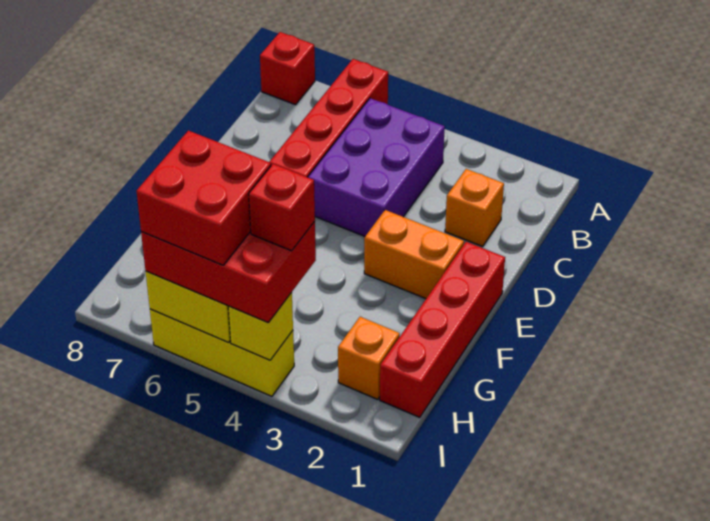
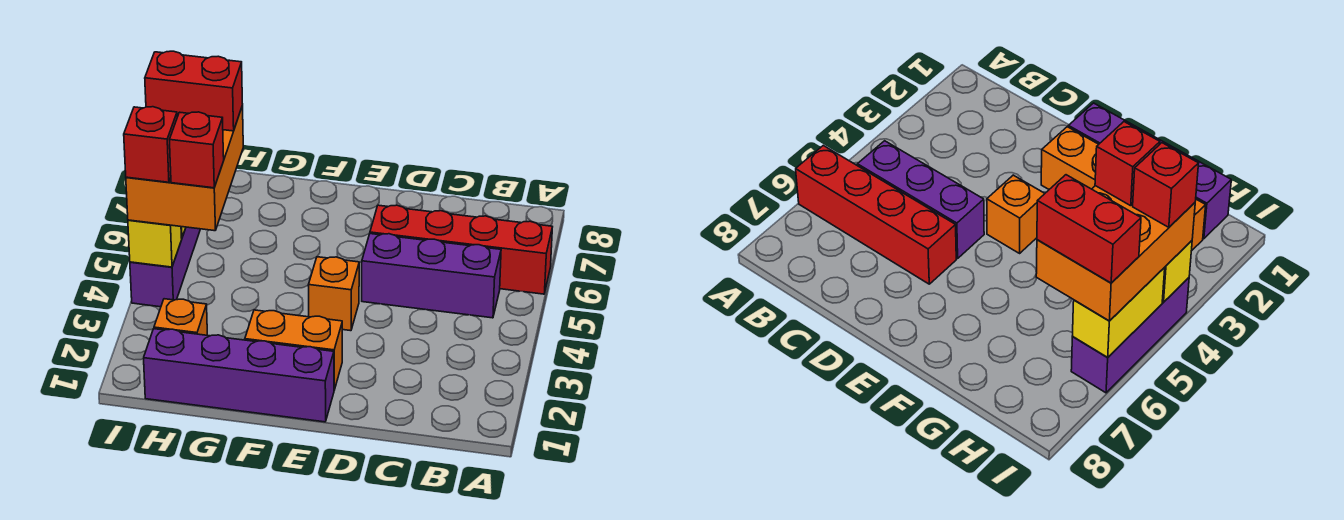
red 1x1 brick [260,32,315,105] -> red 1x1 brick moved to [124,107,177,182]
purple 2x3 brick [308,98,445,236] -> purple 1x3 brick [362,234,501,318]
orange 1x1 brick [445,169,504,246] -> orange 1x1 brick moved to [308,257,359,331]
red 1x4 brick [380,242,505,418] -> purple 1x4 brick [144,329,334,422]
orange 1x2 brick [364,210,464,299] -> orange 1x2 brick turned to [245,310,342,390]
red 2x3 brick [141,221,316,323] -> orange 2x3 brick [126,106,243,231]
red 2x2 brick [137,131,271,265] -> red 1x2 brick [145,51,243,131]
yellow 1x3 brick [150,309,294,396] -> purple 1x3 brick [130,227,200,307]

